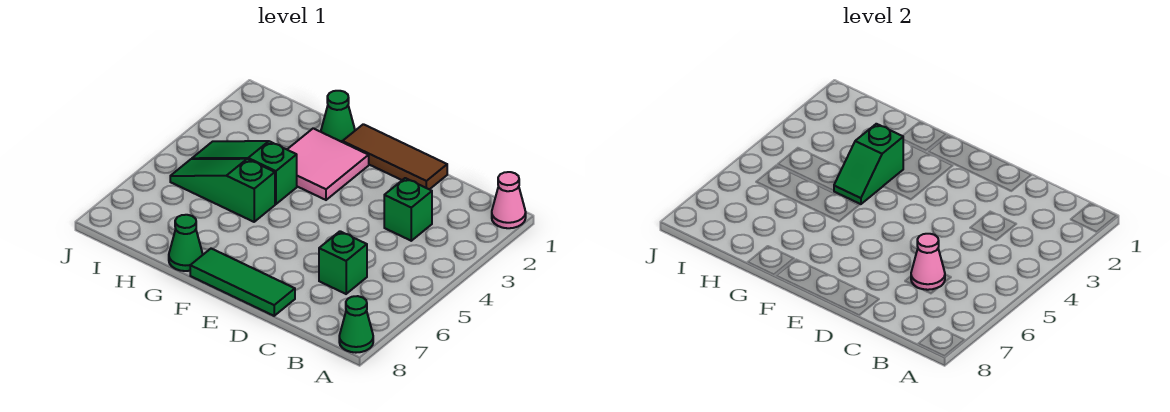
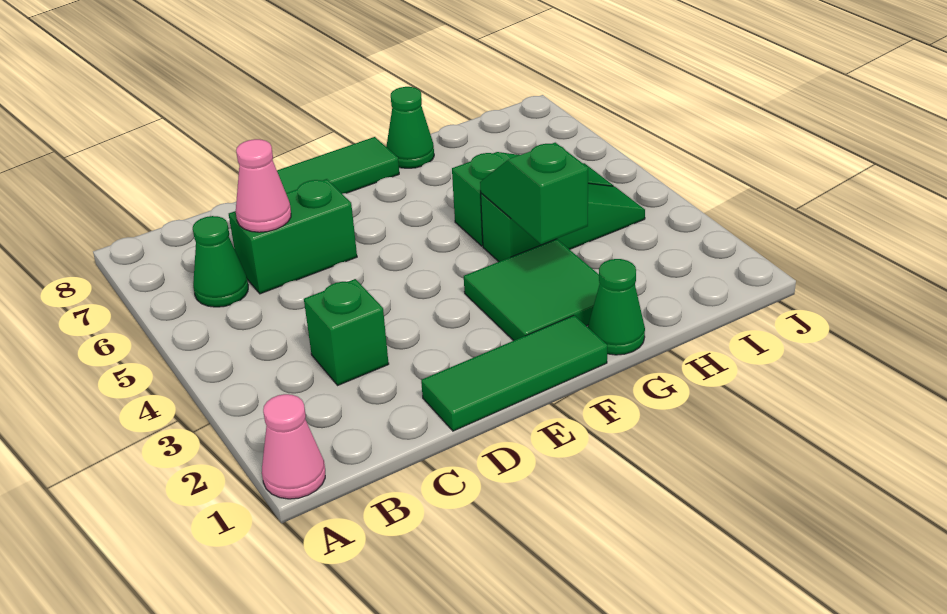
green 1x1 cone [339,296,373,353] -> green 1x1 cone moved to [193,216,248,307]
green 1x1 brick [319,231,367,294] -> green 1x2 brick [229,179,357,294]
brown 1x3 tile [343,124,447,189] -> green 1x3 tile [421,315,607,431]
pink 2x2 tile [287,128,369,200] -> green 2x2 tile [464,239,600,341]

